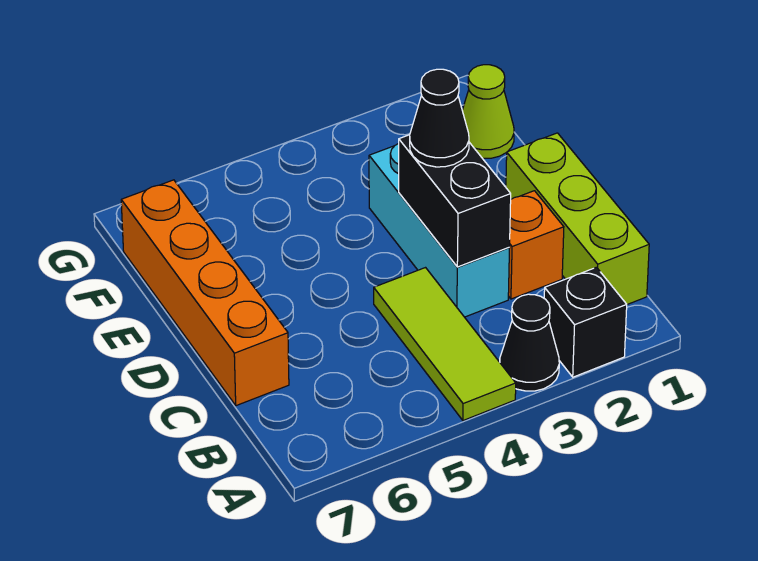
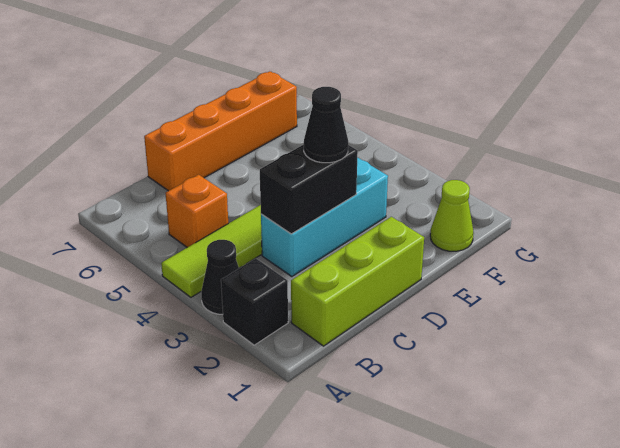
orange 1x1 brick [508,191,564,299] -> orange 1x1 brick moved to [165,175,228,247]

